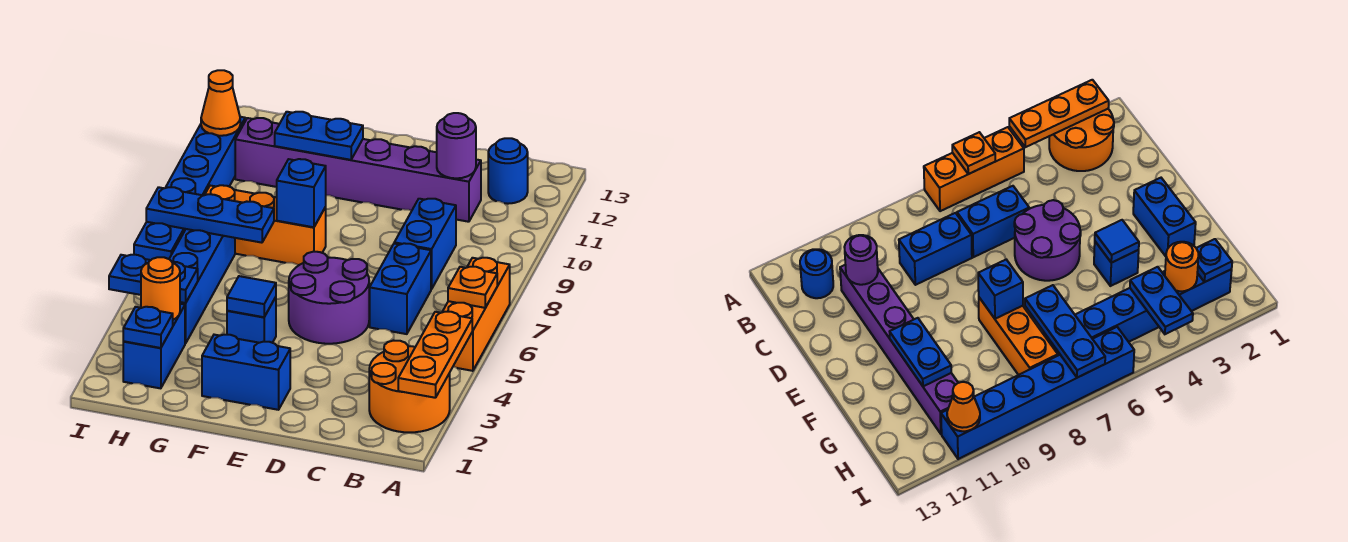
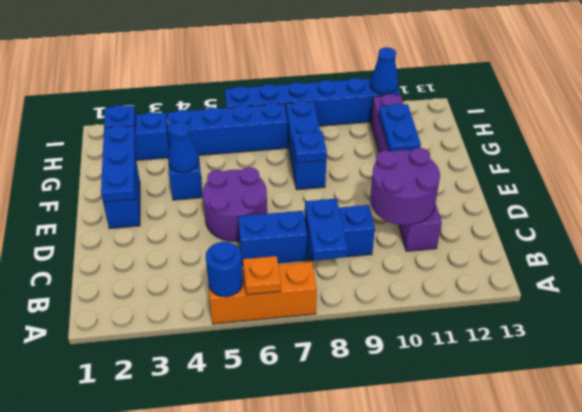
orange 2x2 round brick [369,340,450,432] -> none
orange 1x3 plate [398,312,472,398] -> none
blue 1x1 round brick [488,138,528,204] -> blue 1x1 round brick moved to [206,242,243,297]
purple 1x1 round brick [437,113,476,178] -> purple 2x2 round brick [370,148,440,225]
blue 1x1 tile [227,276,276,317] -> blue 1x1 cone [168,122,199,172]
orange 1x3 brick [205,185,326,265] -> blue 1x3 brick [286,101,326,190]
blue 1x1 brick [277,159,326,227] -> blue 1x1 plate [293,131,327,163]
blue 1x3 plate [146,187,274,243] -> blue 1x3 plate moved to [101,125,135,202]
orange 1x1 round brick [141,257,180,320] -> none
blue 1x2 plate [109,255,198,303] -> blue 1x2 plate moved to [305,199,347,260]
orange 1x1 cone [201,70,240,136] -> blue 1x1 cone [370,47,398,94]

